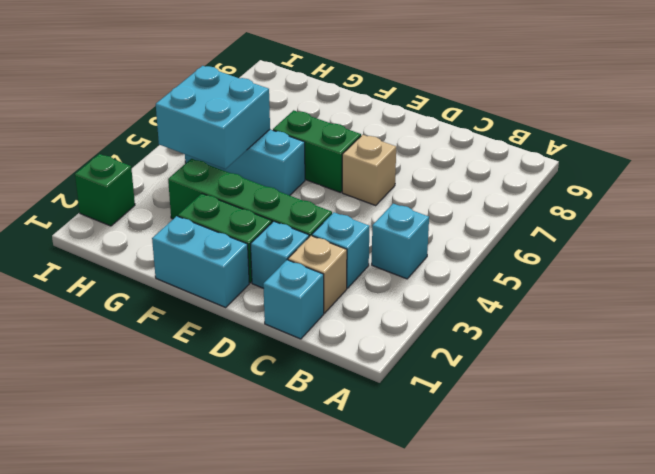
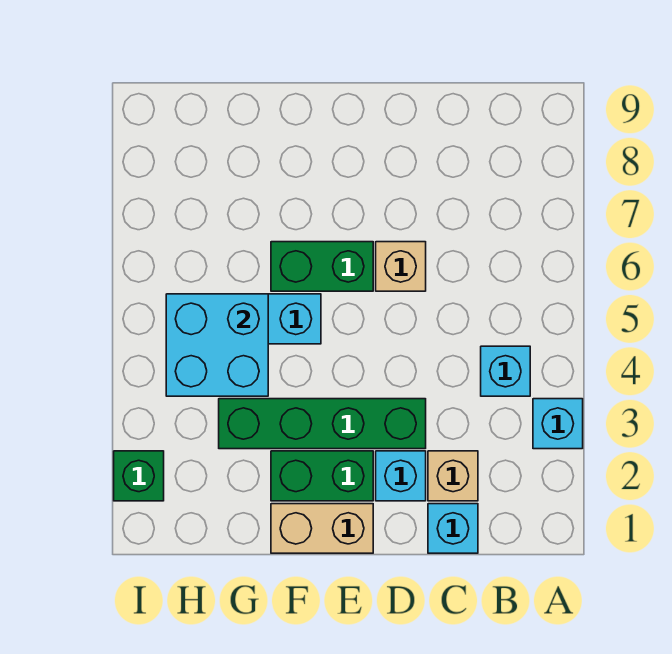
cyan 1x1 brick [312,212,370,288] -> cyan 1x1 brick moved to [533,399,583,449]
cyan 1x2 brick [152,216,249,307] -> tan 1x2 brick [271,504,373,553]

